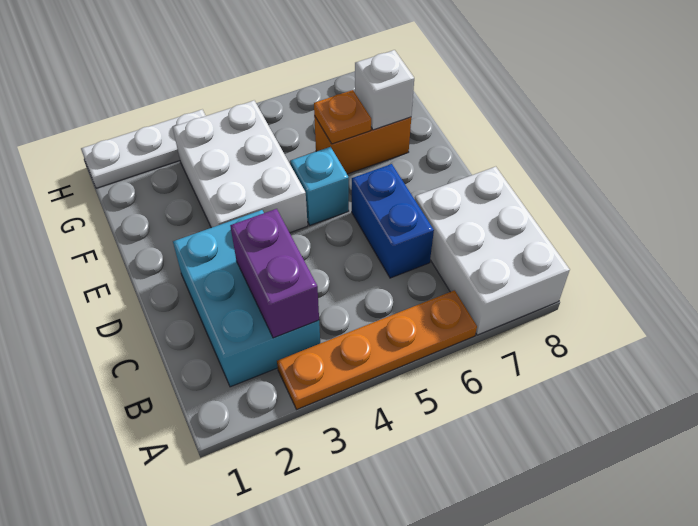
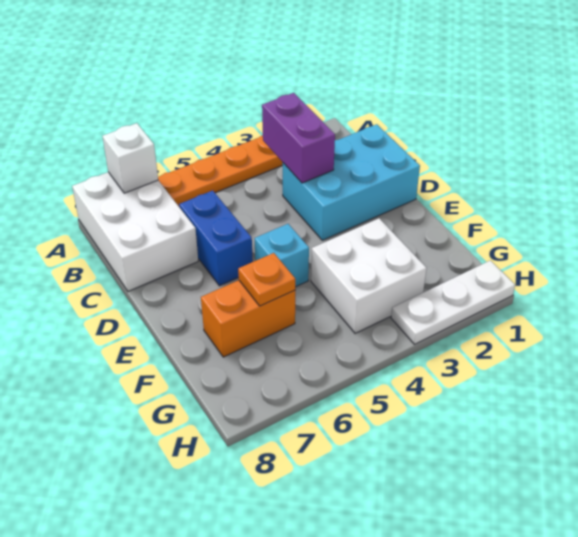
cyan 2x3 brick [173,210,320,387] -> cyan 2x3 brick turned to [283,124,420,240]
white 2x3 brick [173,101,308,233] -> white 2x2 brick [311,218,427,333]
white 1x1 brick [355,50,414,130] -> white 1x1 brick moved to [102,123,158,193]

